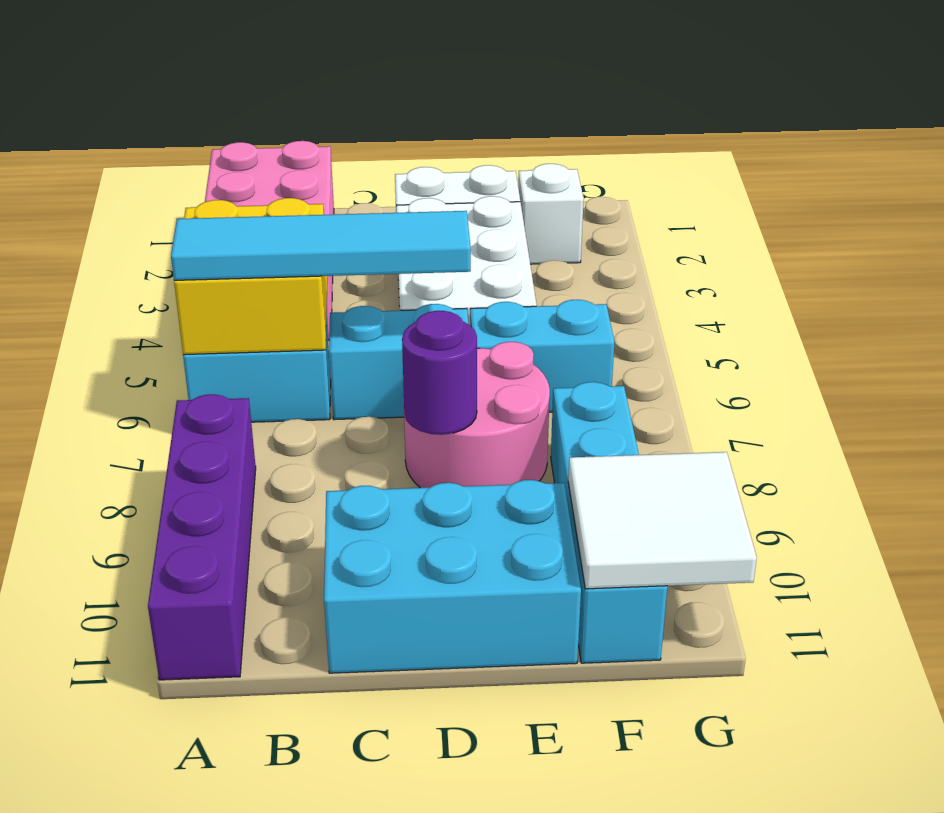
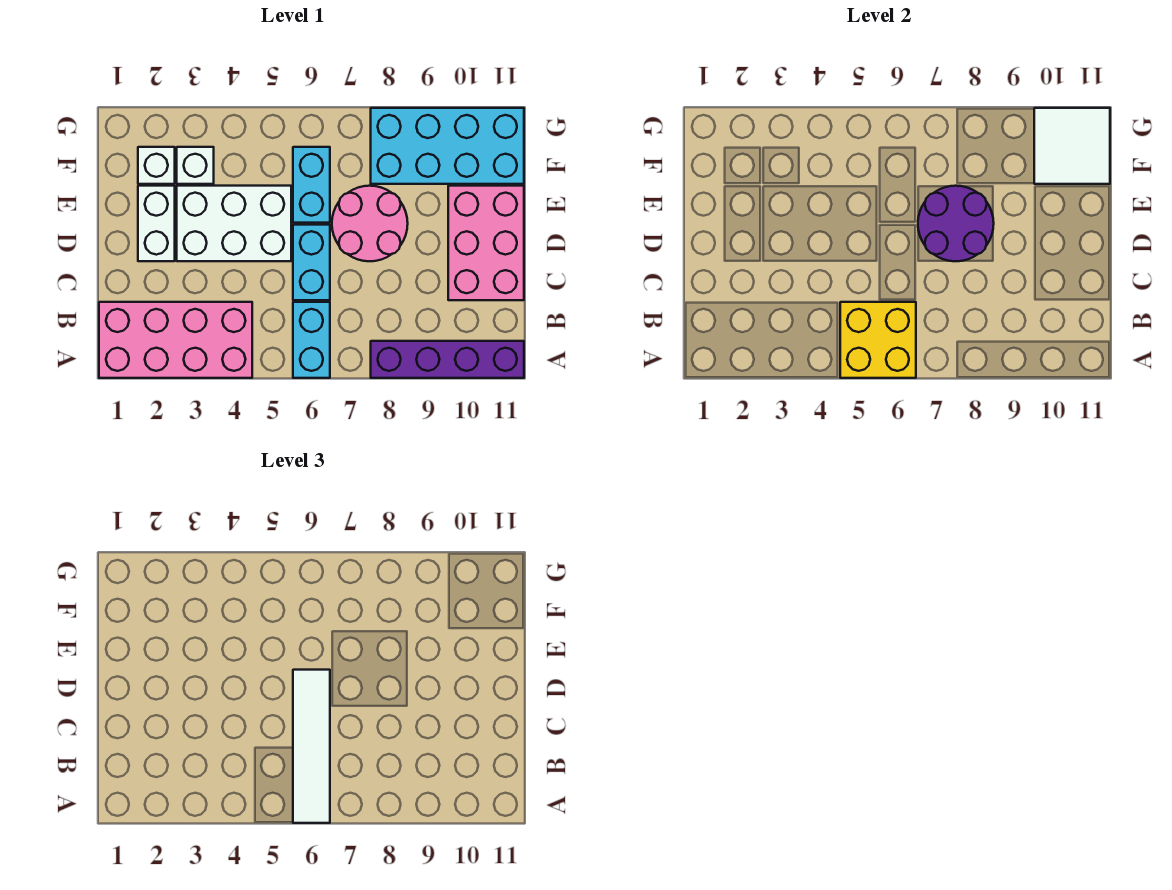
cyan 1x4 tile [171,211,471,280] -> white 1x4 tile [293,670,330,823]
cyan 2x3 brick [324,480,581,673] -> pink 2x3 brick [448,186,524,300]
purple 1x1 round brick [402,311,477,435] -> purple 2x2 round brick [918,186,994,261]
none -> white 1x1 brick [177,147,214,184]
cyan 1x4 brick [551,382,667,663] -> cyan 2x4 brick [371,108,524,184]

